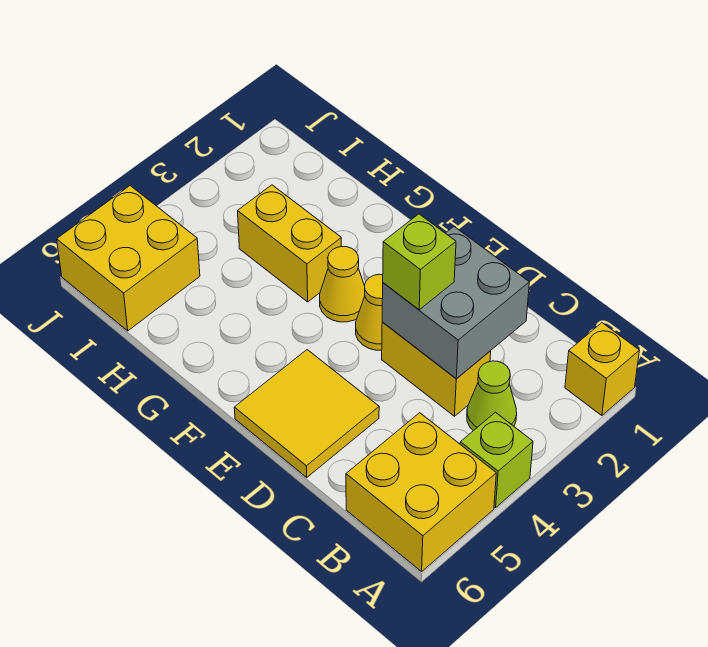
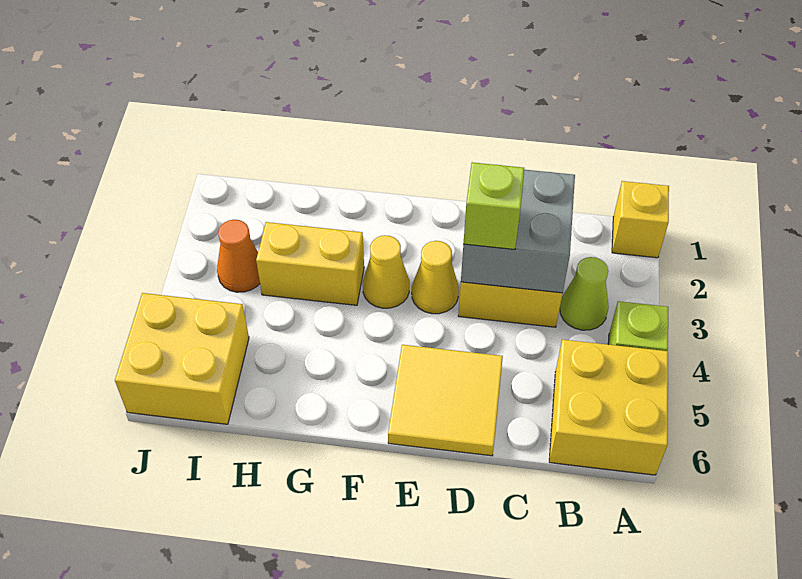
none -> orange 1x1 cone [217,220,260,292]

